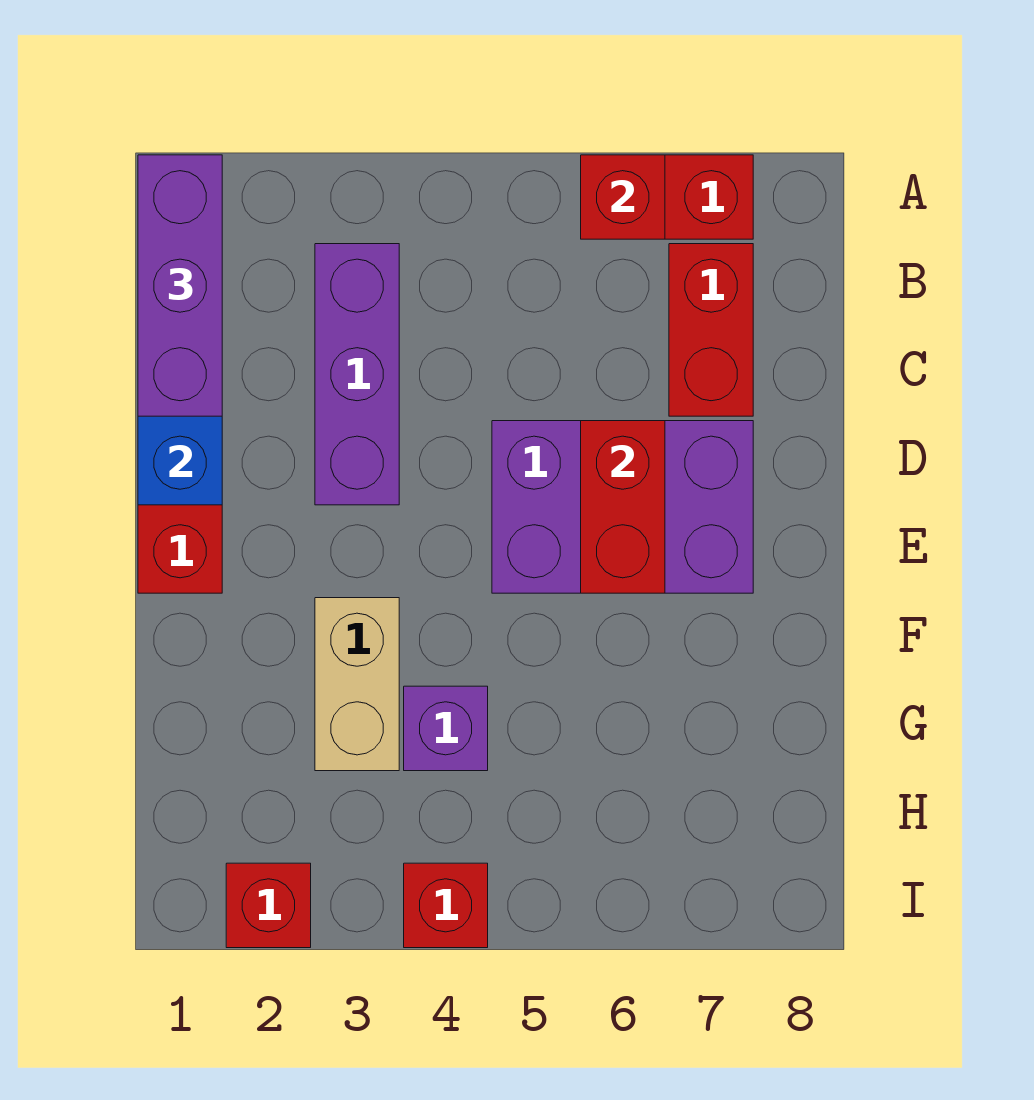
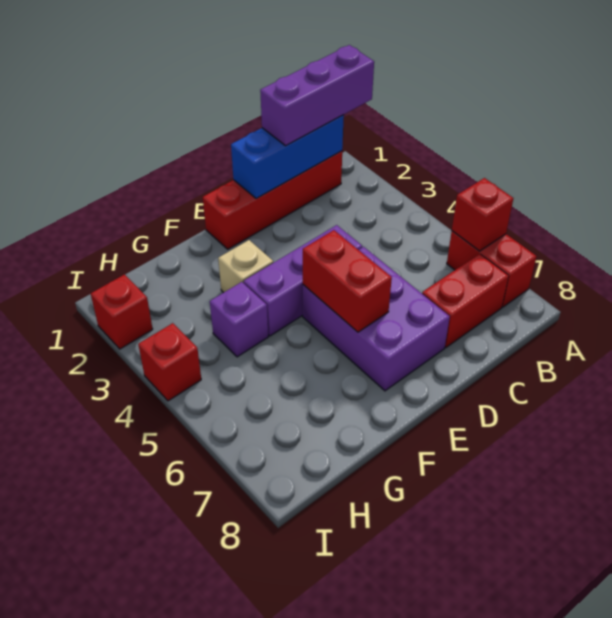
purple 1x3 brick [315,244,399,505] -> purple 1x3 brick moved to [244,225,362,336]
red 1x2 brick [581,421,665,593] -> red 1x2 brick turned to [303,230,392,332]
tan 1x2 brick [315,598,399,771] -> tan 1x1 brick [218,240,273,293]

